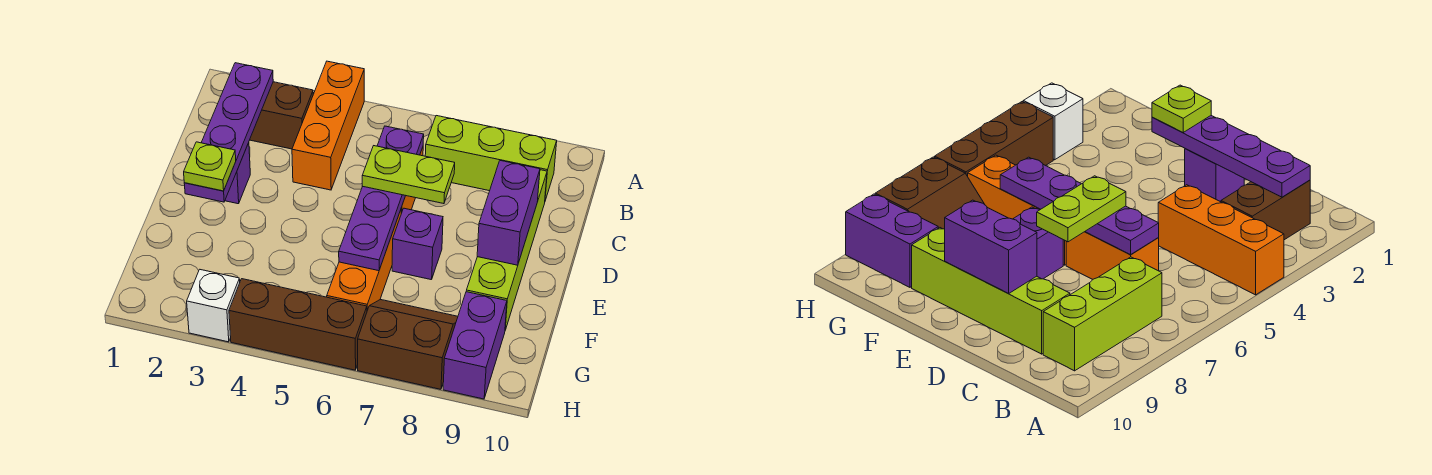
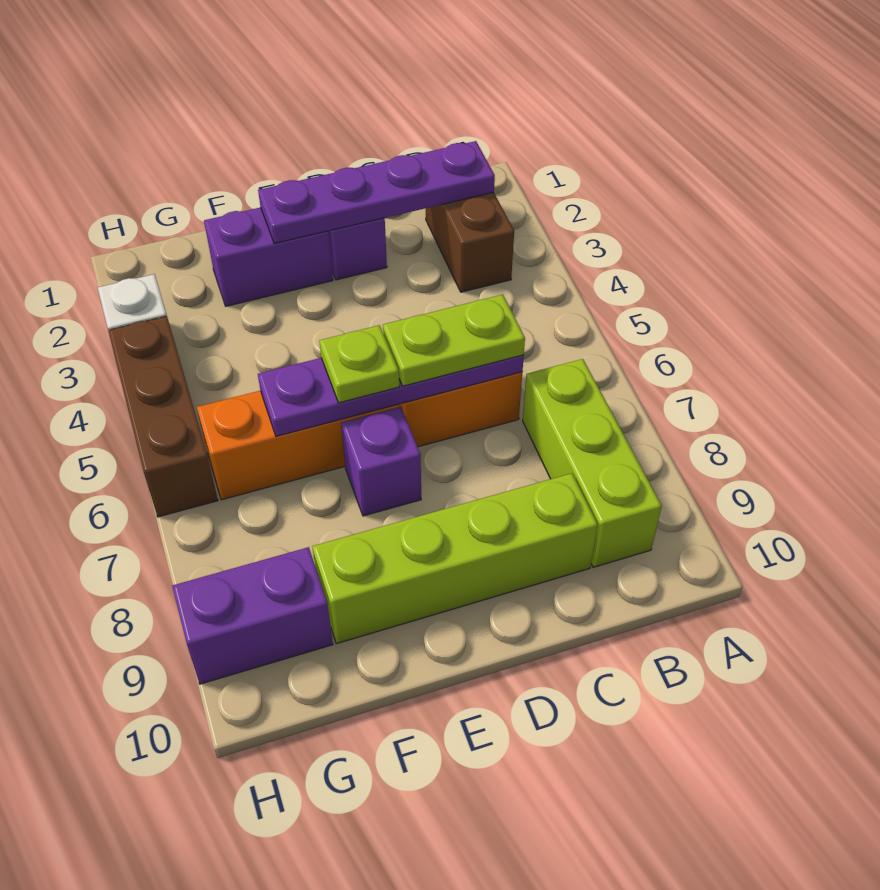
orange 1x3 brick [292,61,364,190] -> none
lime 1x2 plate [362,146,455,204] -> lime 1x2 plate turned to [383,295,525,386]
purple 1x2 brick [477,161,540,265] -> purple 1x2 brick moved to [204,207,333,306]
lime 1x1 plate [184,142,236,191] -> lime 1x1 plate moved to [319,325,399,403]
brown 2x2 slope [358,299,458,389] -> none

